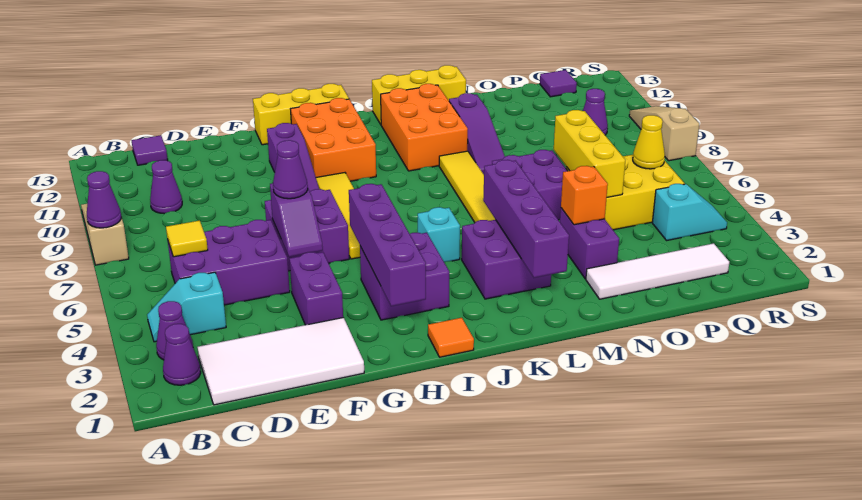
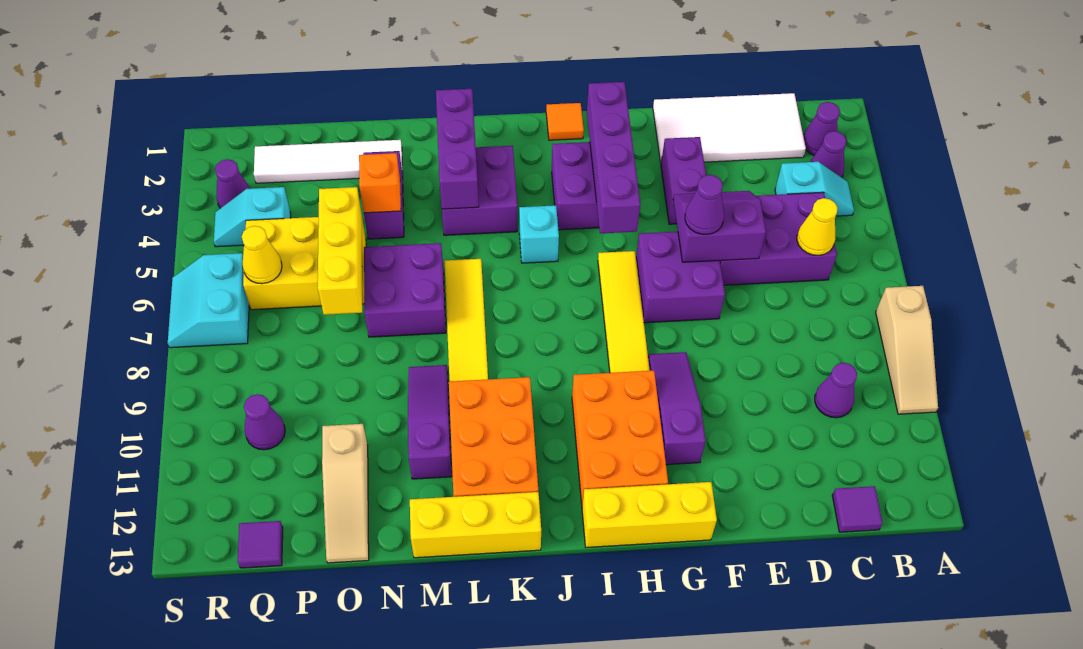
purple 1x1 cone [87,171,121,228] -> purple 1x1 cone moved to [215,159,251,208]
yellow 1x1 tile [166,221,208,257] -> yellow 1x1 cone [797,198,838,255]
purple 1x2 slope [270,183,323,257] -> purple 2x2 slope [673,191,766,262]
purple 1x4 brick [483,160,569,278] -> purple 1x3 brick [436,89,479,209]
none -> cyan 2x2 slope [168,253,249,348]
tan 1x3 slope [629,106,699,161] -> tan 1x3 slope moved to [322,424,369,563]

